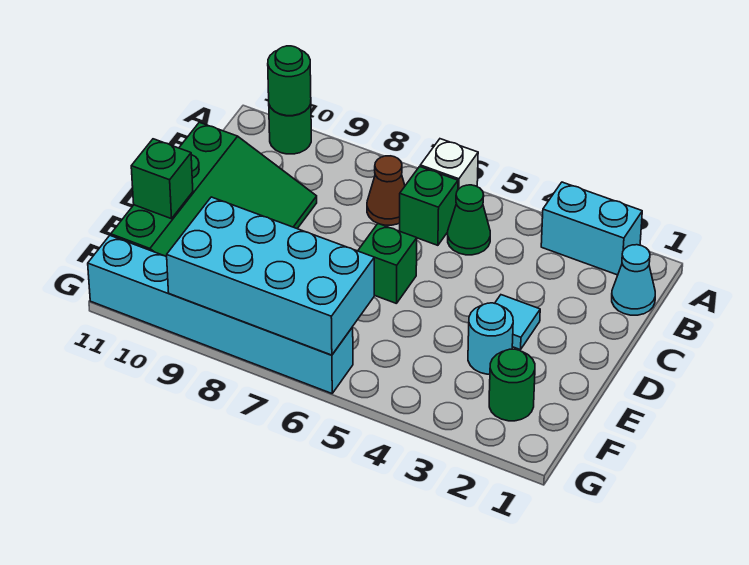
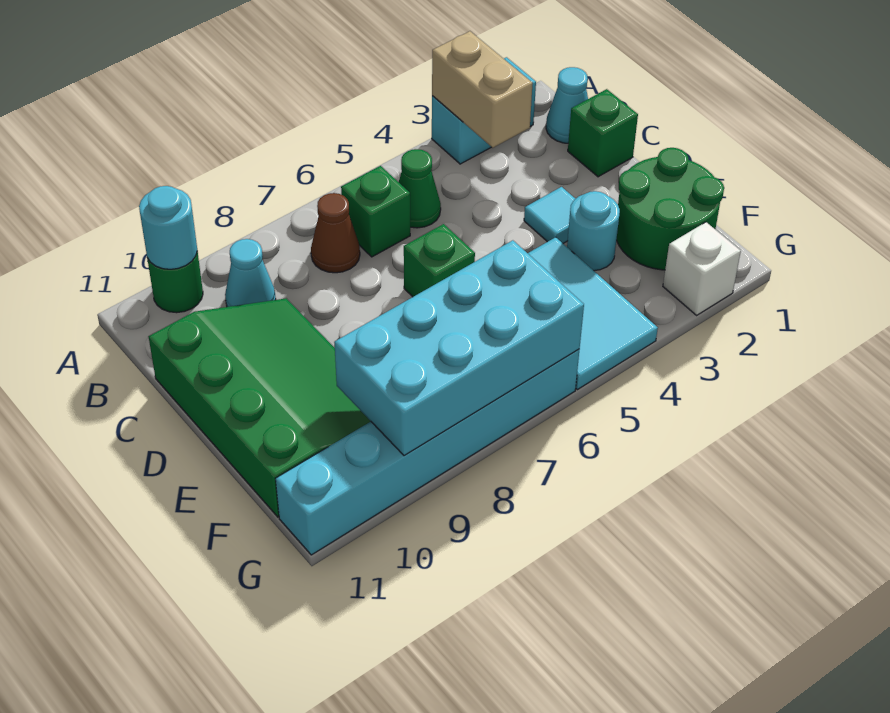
none -> tan 1x2 brick [432,31,533,148]
white 1x1 brick [420,139,478,189] -> white 1x1 brick moved to [663,222,741,315]
green 1x1 round brick [268,46,311,116] -> cyan 1x1 round brick [139,186,197,269]
none -> cyan 1x1 cone [225,239,276,307]
none -> cyan 2x3 tile [528,237,658,390]
green 1x1 brick [131,139,193,219] -> green 1x1 brick moved to [568,89,638,177]
green 1x1 round brick [489,349,535,421] -> green 2x2 round brick [616,148,724,270]

